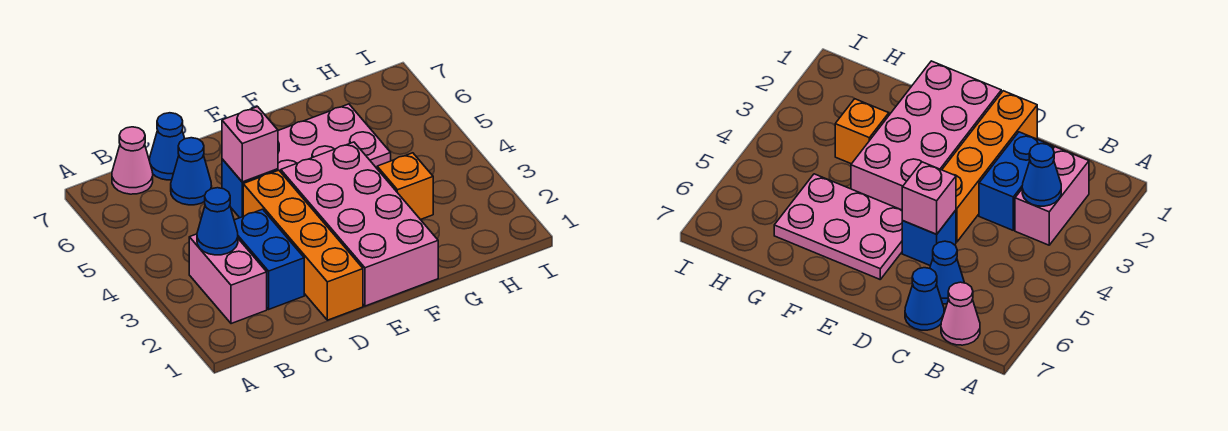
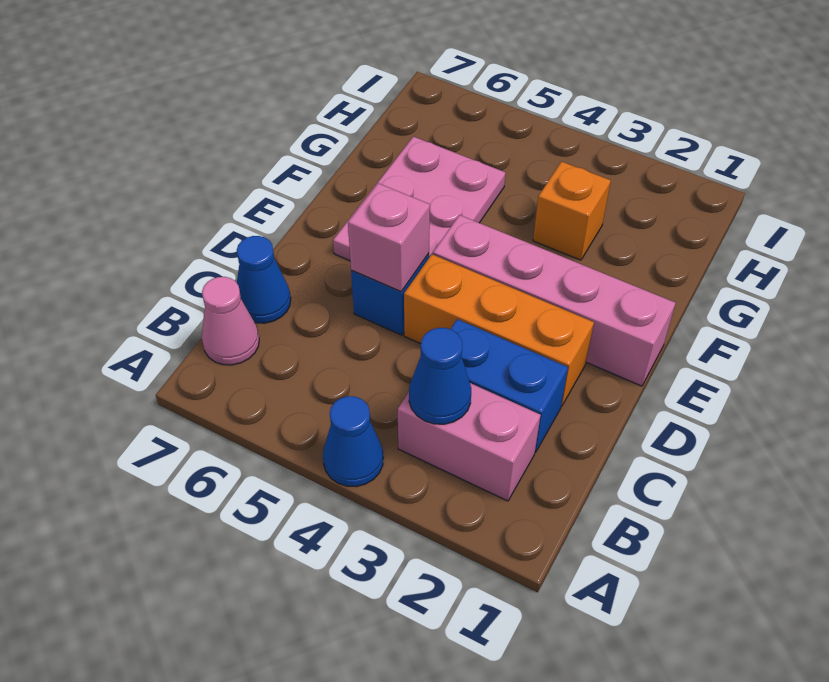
blue 1x1 cone [171,138,212,205] -> blue 1x1 cone moved to [323,396,383,487]
orange 1x4 brick [243,170,363,320] -> orange 1x3 brick [404,254,594,406]
pink 2x4 brick [281,142,438,306] -> pink 1x4 brick [433,215,675,386]

